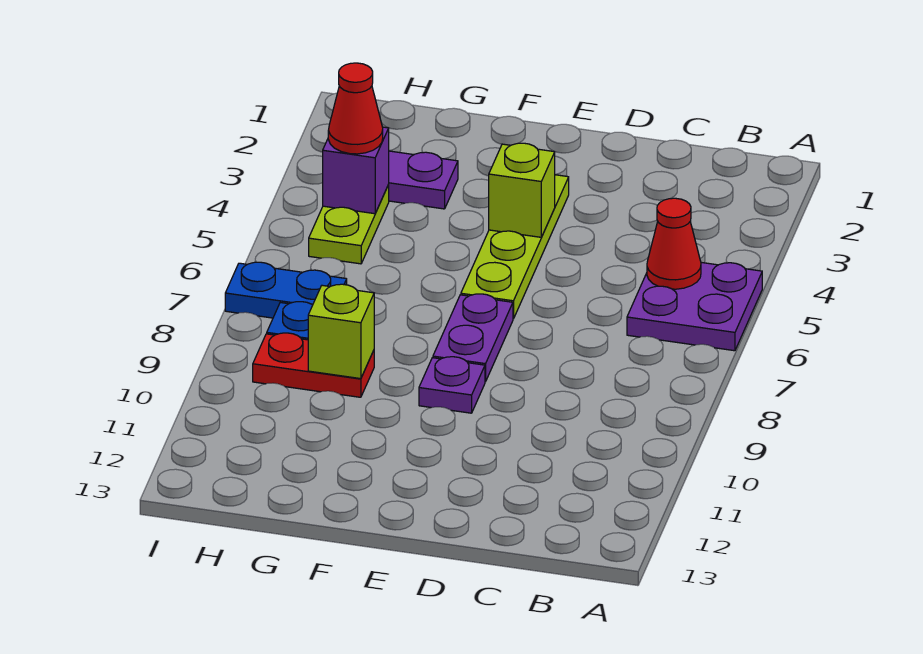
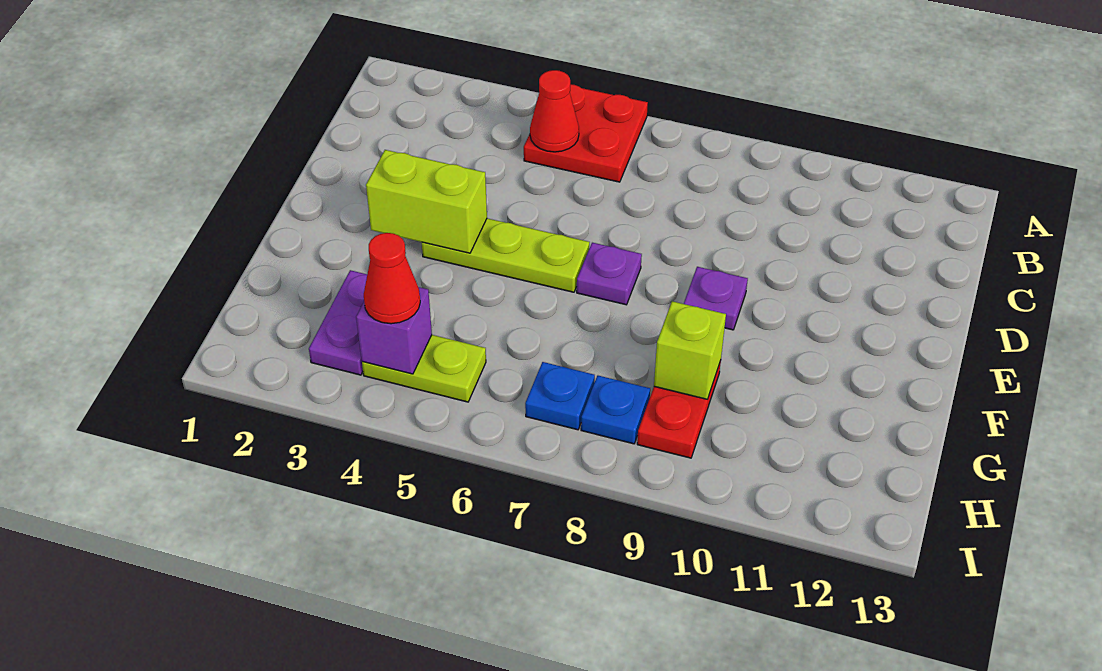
purple 2x2 plate [627,262,762,351] -> red 2x2 plate [524,84,648,182]
lime 1x4 plate [461,175,569,319] -> lime 1x3 plate [422,218,590,292]
lime 1x1 brick [489,143,555,237] -> lime 1x2 brick [366,150,487,253]
purple 1x2 plate [433,294,513,382] -> purple 1x1 plate [577,243,642,305]
blue 1x2 plate [225,262,347,318] -> blue 1x1 plate [525,362,595,430]

